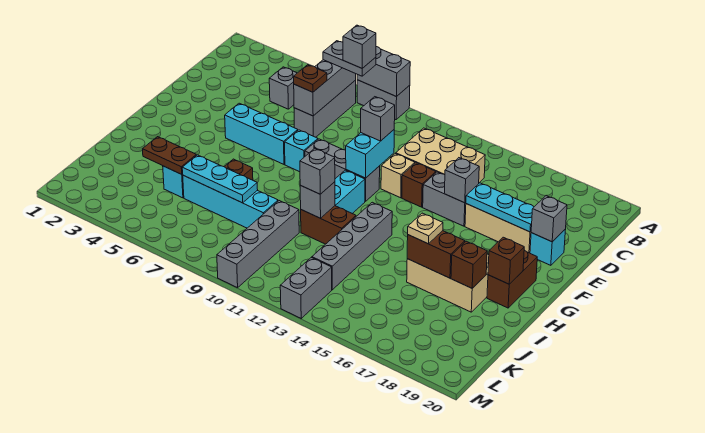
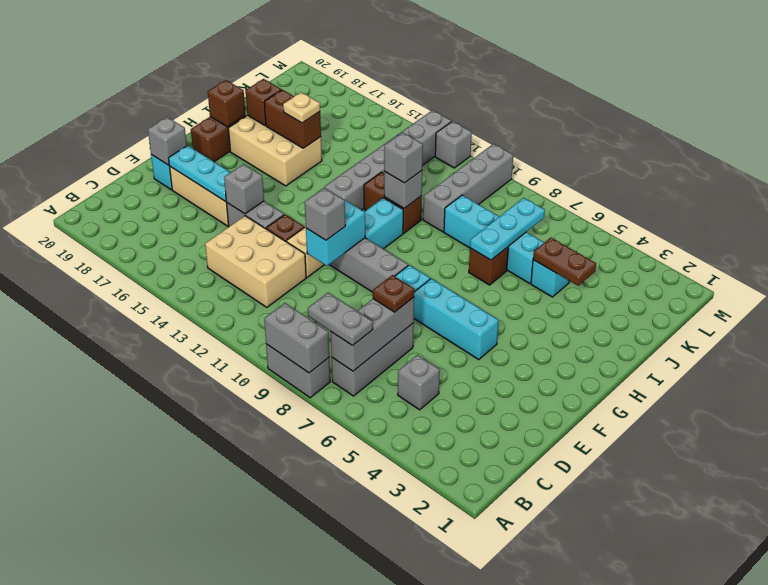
grey 1x1 brick [343,25,376,68] -> grey 1x1 brick moved to [435,121,472,168]
cyan 1x3 plate [182,155,258,203] -> cyan 1x3 plate turned to [470,198,545,260]

